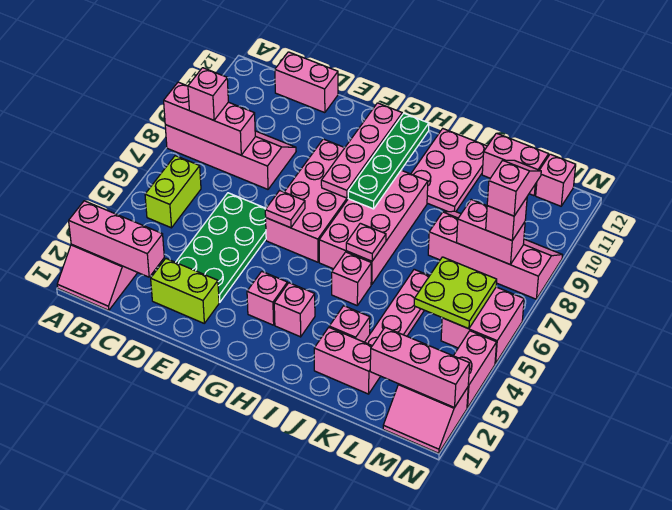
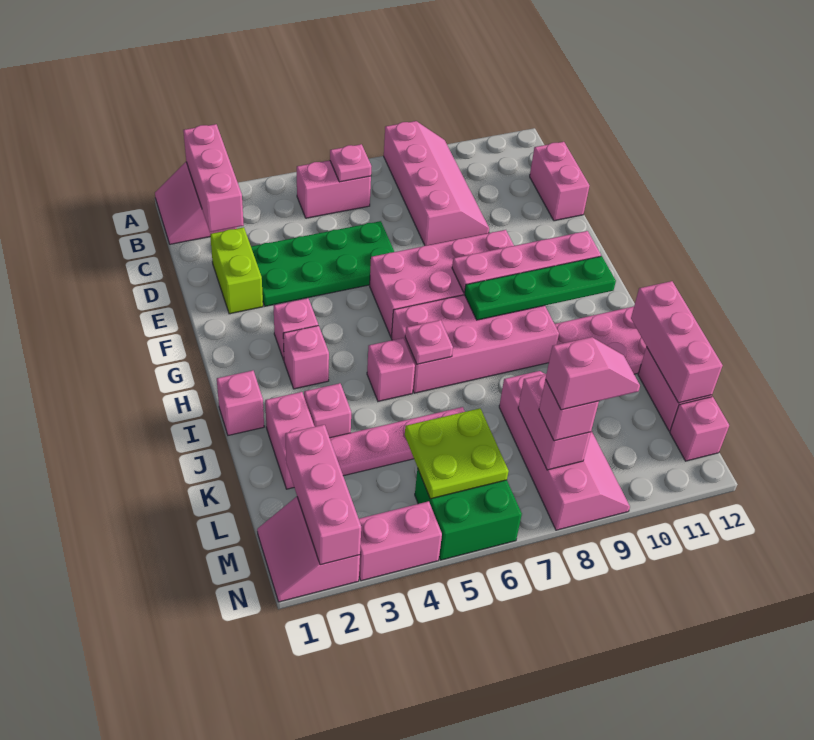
pink 1x3 brick [164,82,255,155] -> pink 1x3 brick moved to [631,281,723,403]
lime 1x2 brick [145,156,201,228] -> pink 1x2 brick [297,160,371,218]
pink 1x1 brick [188,68,228,120] -> pink 1x1 brick moved to [217,371,264,435]
pink 1x1 plate [265,190,305,228] -> pink 1x1 plate moved to [330,144,371,182]
pink 2x2 brick [441,287,524,364] -> green 2x2 brick [415,468,522,560]

